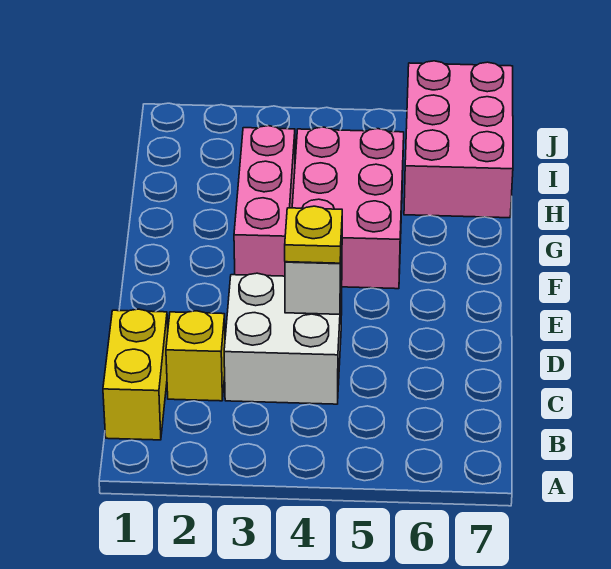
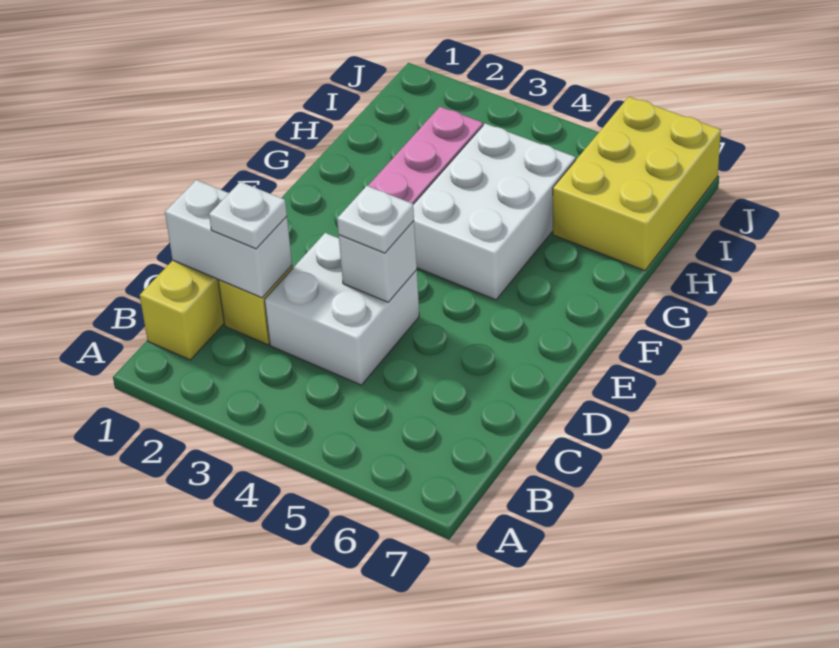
none -> white 1x2 brick [165,180,292,298]
none -> white 1x1 plate [209,182,287,249]
yellow 1x1 plate [285,206,342,263] -> white 1x1 plate [337,186,414,253]
pink 2x3 brick [292,127,404,289] -> white 2x3 brick [413,123,576,300]
pink 2x3 brick [404,61,513,218] -> yellow 2x3 brick [553,97,721,271]

